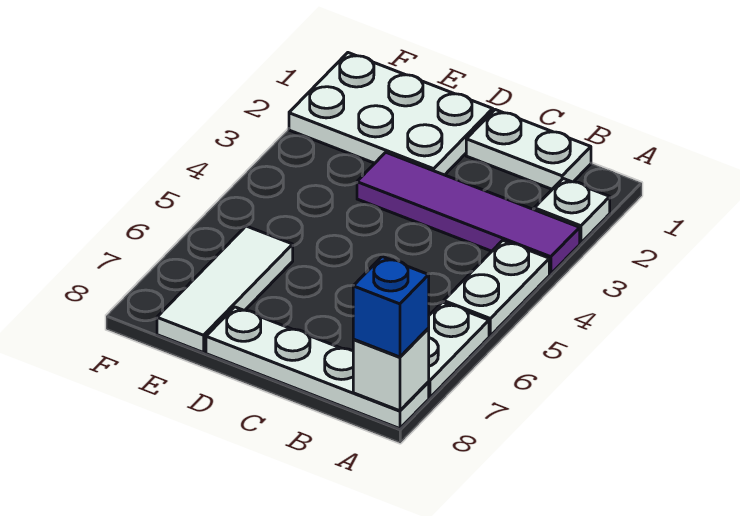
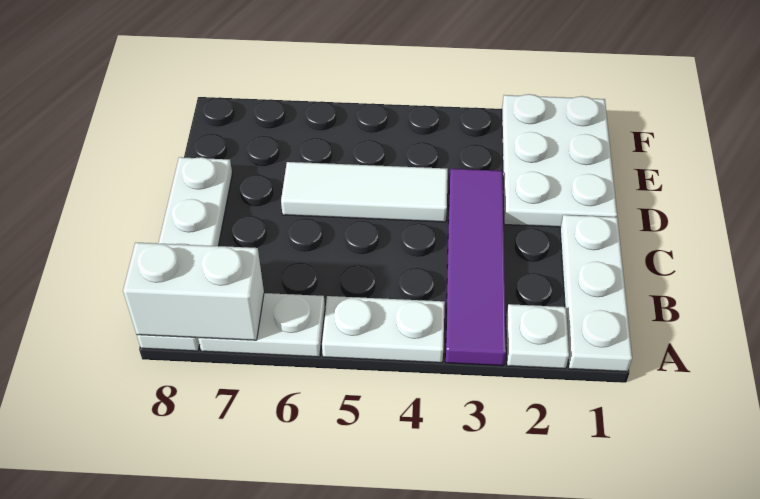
white 1x1 brick [353,329,429,411] -> white 1x2 brick [123,243,264,340]
blue 1x1 brick [353,257,429,357] -> none
white 1x2 plate [466,110,591,189] -> white 1x3 plate [560,215,632,372]
white 1x3 tile [157,226,293,353] -> white 1x3 tile moved to [281,162,448,222]

